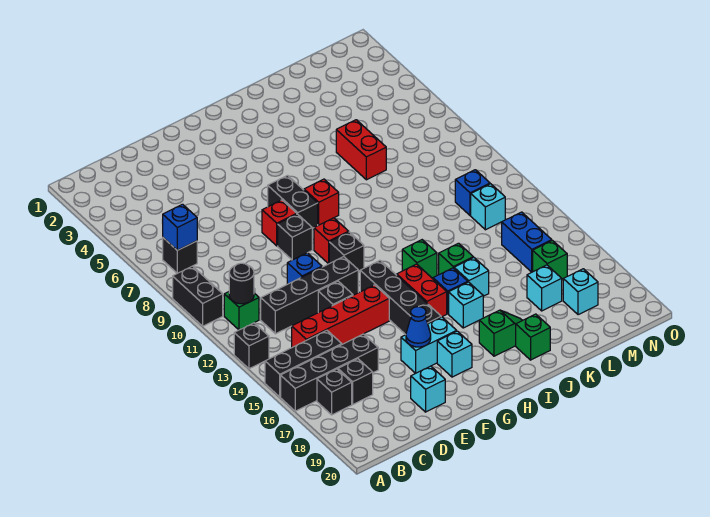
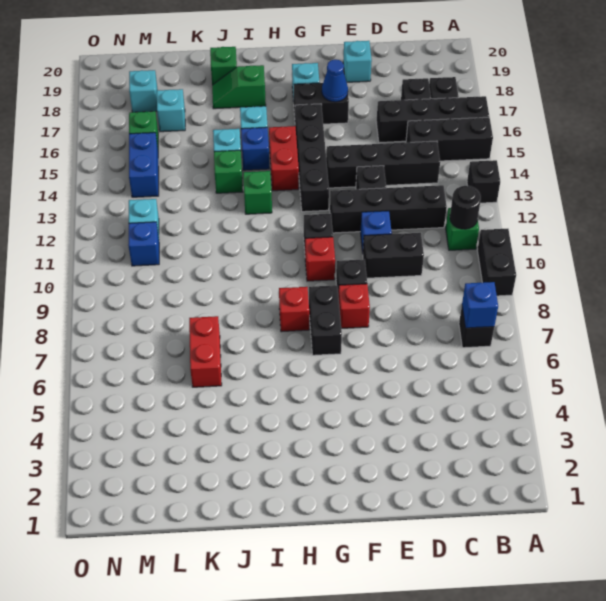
red 1x4 brick [292,285,389,347] -> black 1x4 brick [326,141,440,188]
none -> black 1x2 brick [363,233,424,278]
cyan 1x2 brick [401,317,456,373] -> black 1x2 brick [294,83,349,124]

